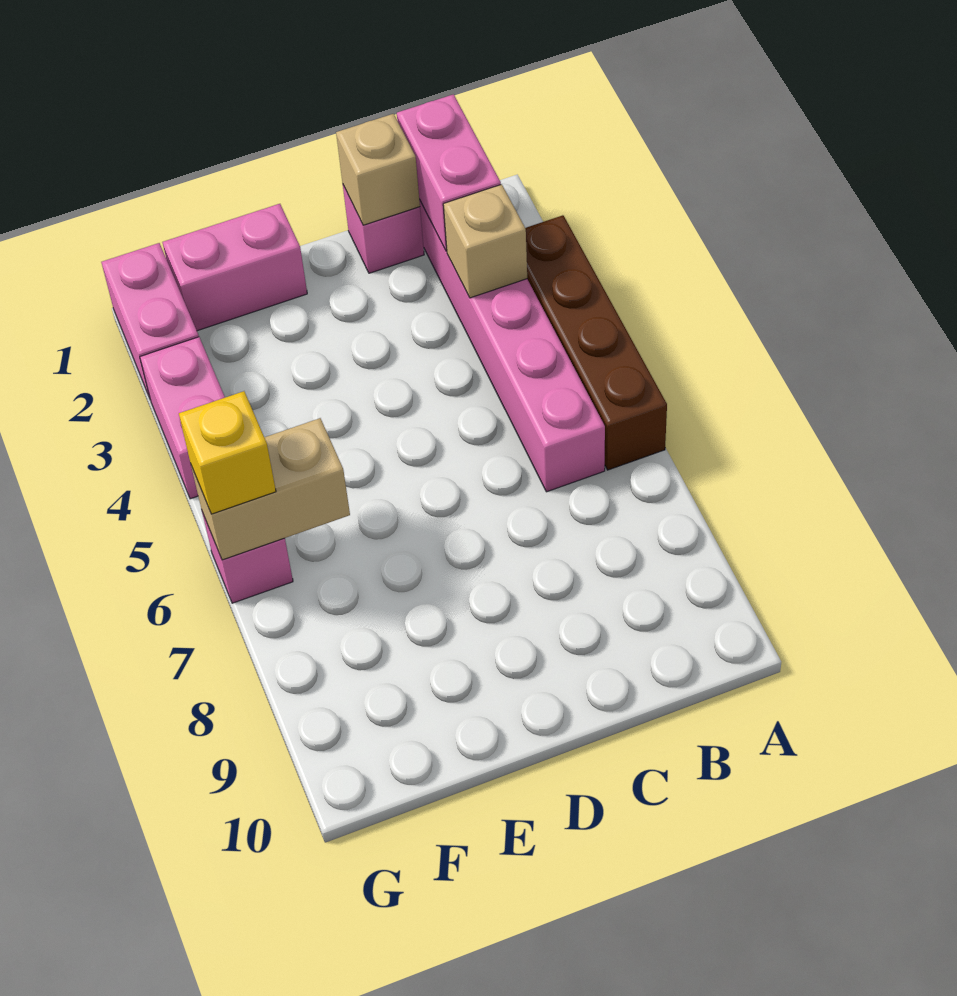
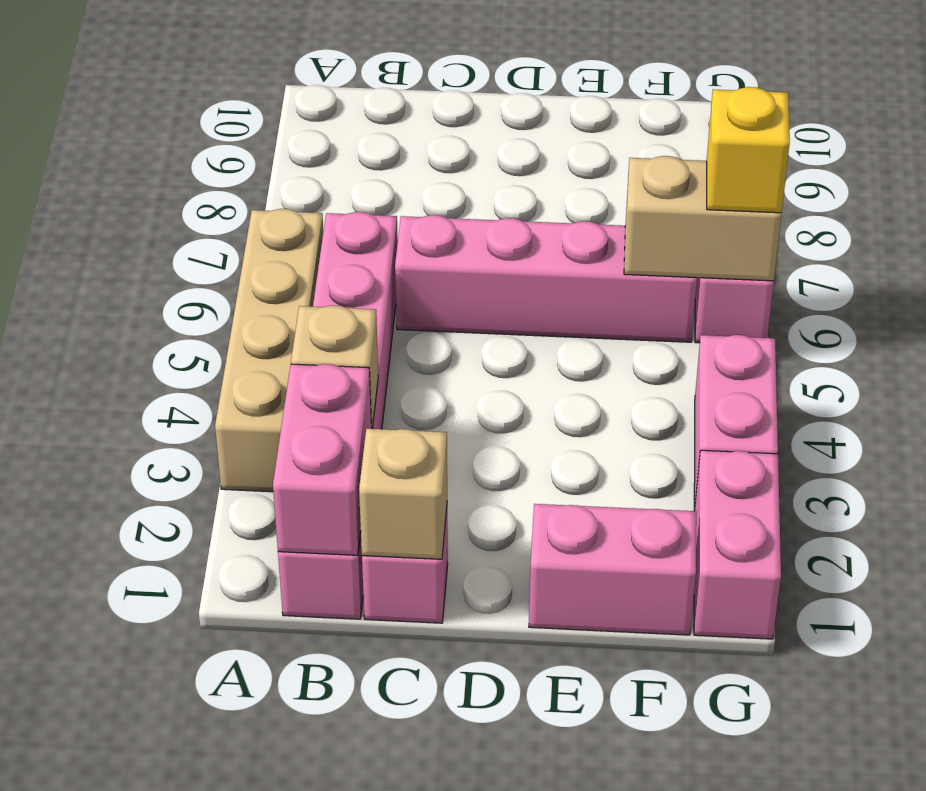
brown 1x4 brick [525,215,667,470] -> tan 1x4 brick [215,209,323,492]
none -> pink 1x4 brick [395,215,697,342]

